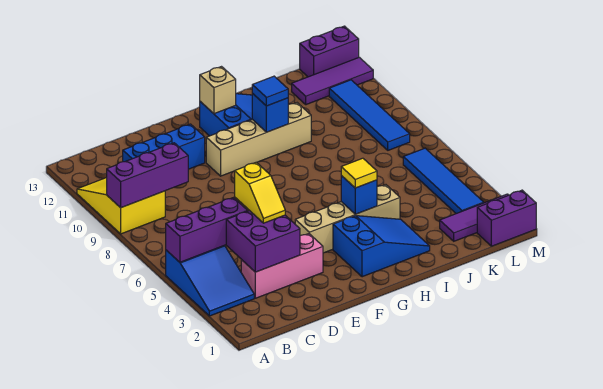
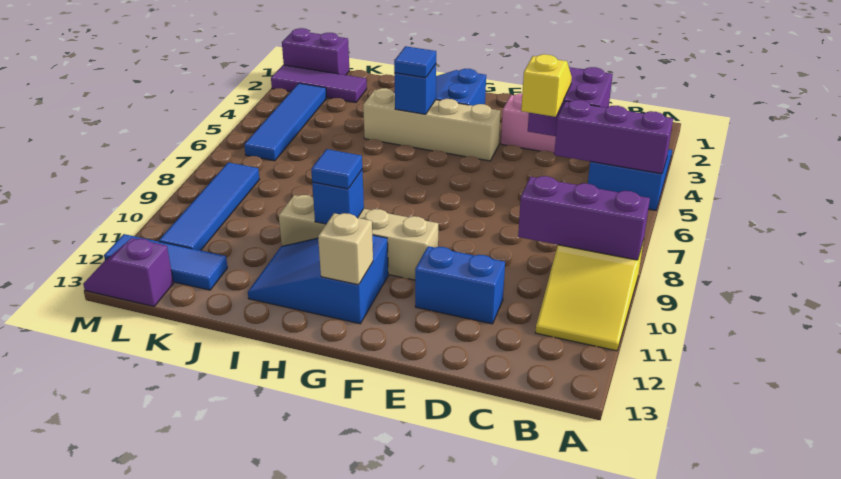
blue 1x3 brick [123,124,205,169] -> blue 1x2 brick [415,246,505,324]
yellow 1x1 tile [341,158,377,188] -> blue 1x1 tile [394,46,436,78]
purple 1x3 tile [292,57,373,105] -> blue 1x3 tile [104,234,228,290]
purple 1x2 brick [300,26,359,77] -> purple 1x2 slope [83,238,174,306]

